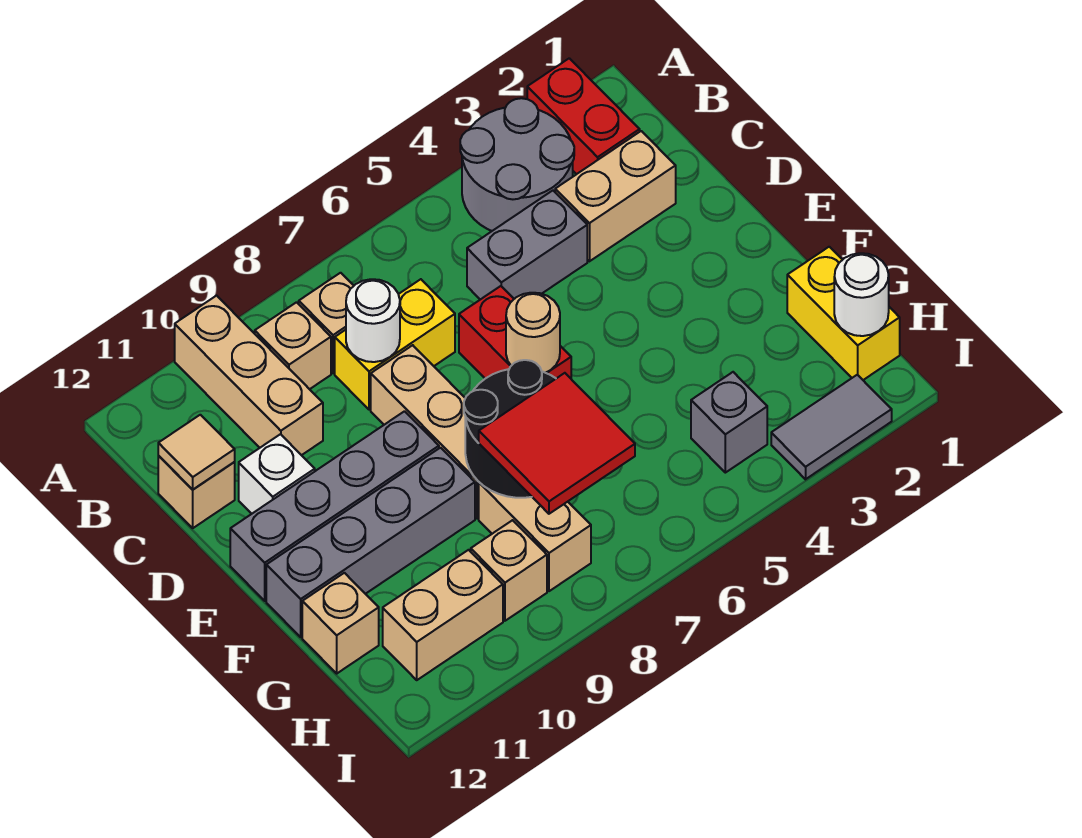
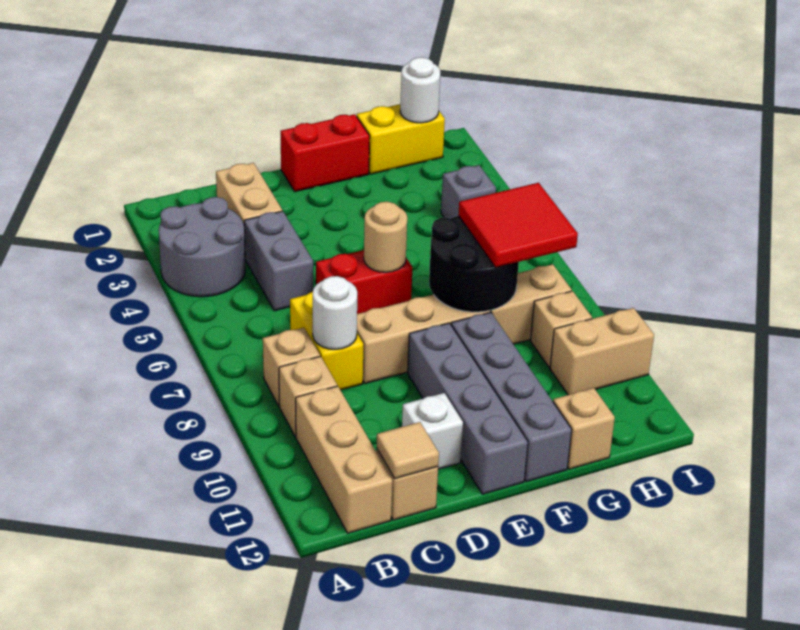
red 1x2 brick [527,58,640,174] -> red 1x2 brick moved to [281,114,370,192]
tan 1x3 brick [175,296,323,455] -> tan 1x3 brick turned to [296,386,392,533]
tan 1x2 brick [383,550,503,680] -> tan 1x2 brick turned to [550,308,654,395]
grey 1x2 tile [771,375,892,479] -> none

